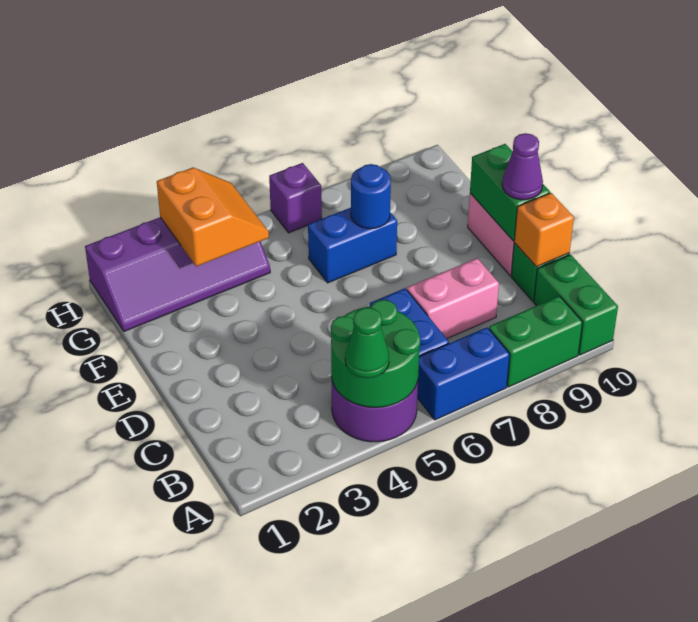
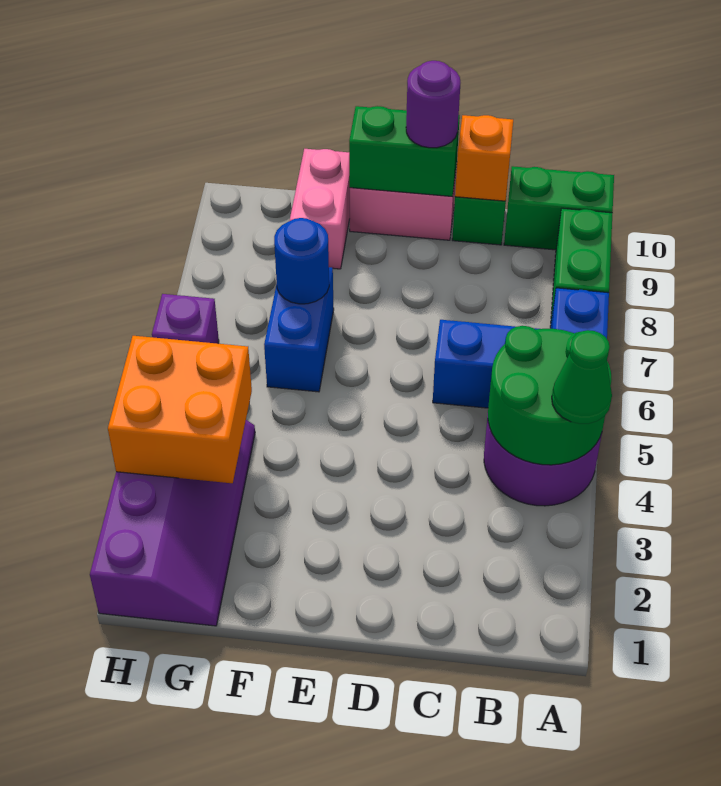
pink 1x2 brick [407,258,499,338] -> pink 1x2 brick moved to [290,149,350,269]
purple 1x1 cone [502,133,543,200] -> purple 1x1 round brick [406,61,460,148]
orange 2x2 slope [157,168,269,267] -> orange 2x2 brick [108,336,252,483]

